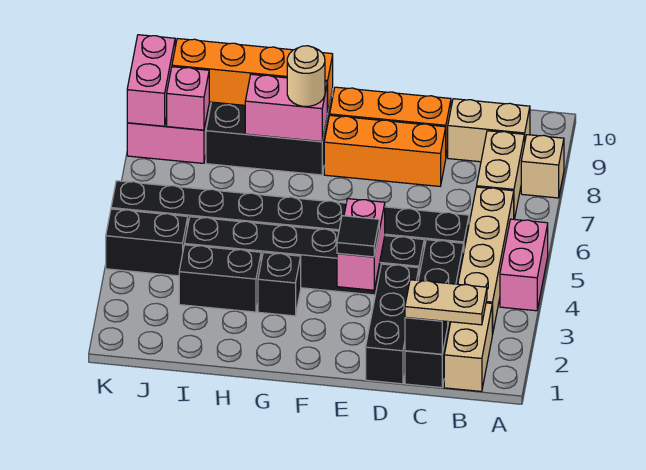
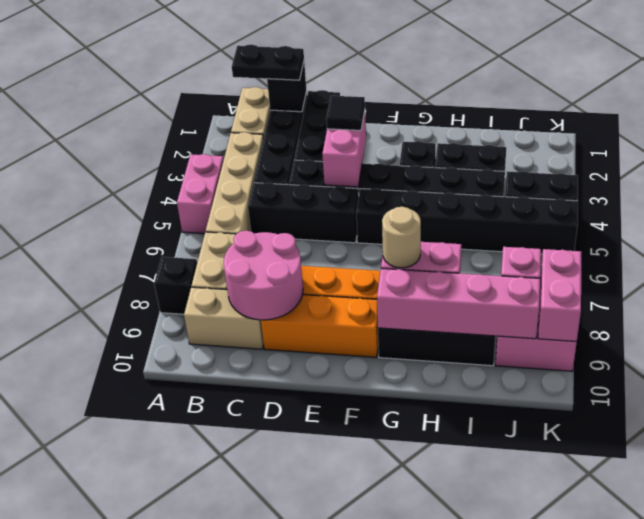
tan 1x1 brick [521,135,564,198] -> black 1x1 brick [154,257,197,314]
tan 1x2 plate [405,280,487,325] -> black 1x2 plate [232,45,304,80]
none -> pink 2x2 round brick [224,231,303,320]
orange 1x4 brick [172,39,333,113] -> pink 1x4 brick [377,268,540,339]

